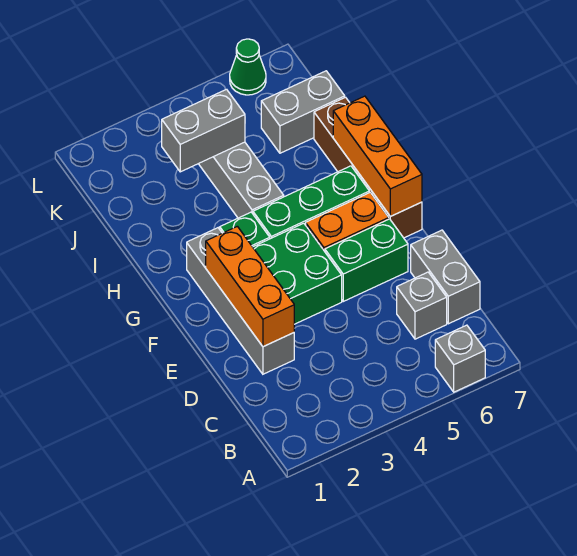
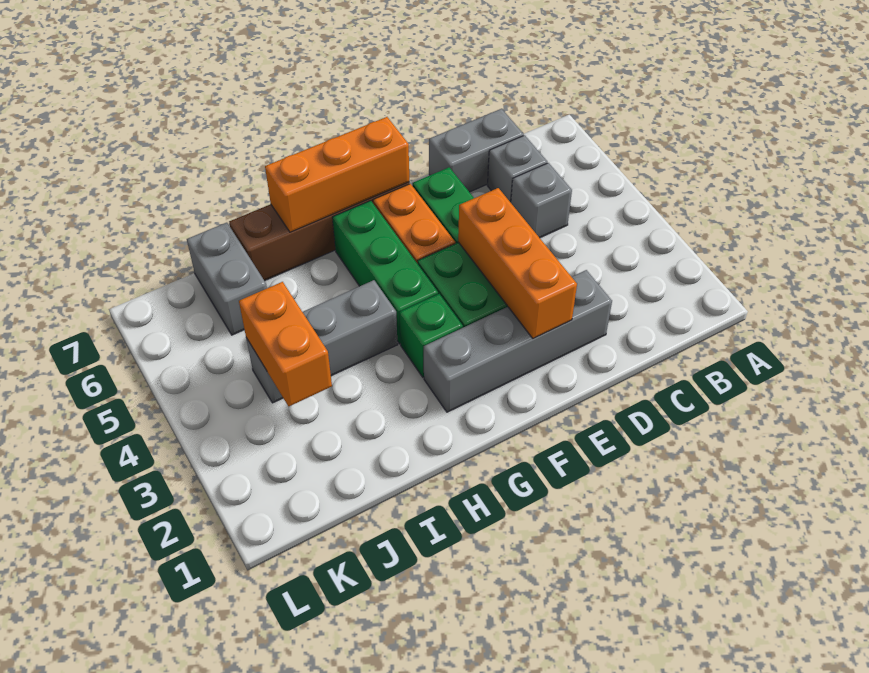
grey 1x1 brick [435,325,485,392] -> grey 1x1 brick moved to [511,163,572,238]
orange 1x3 brick [206,226,294,347] -> orange 1x3 brick turned to [458,188,577,339]
grey 1x2 brick [162,89,245,172] -> orange 1x2 brick [239,282,332,406]
green 1x1 cone [230,39,266,95] -> none

